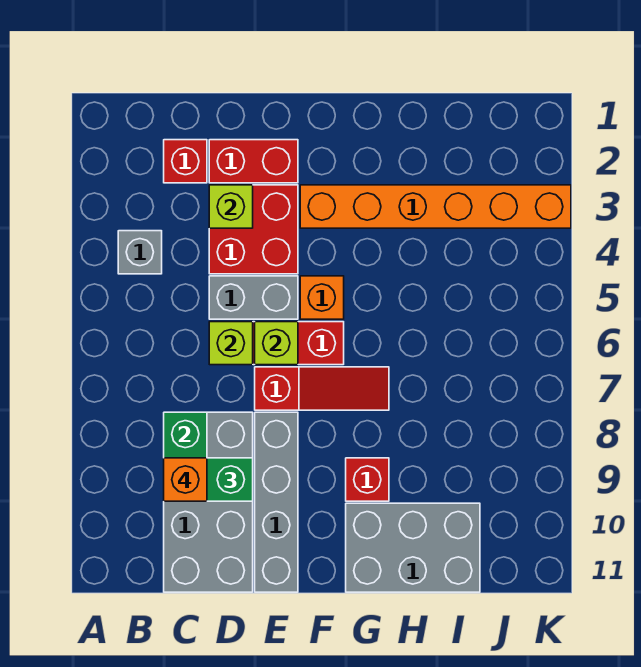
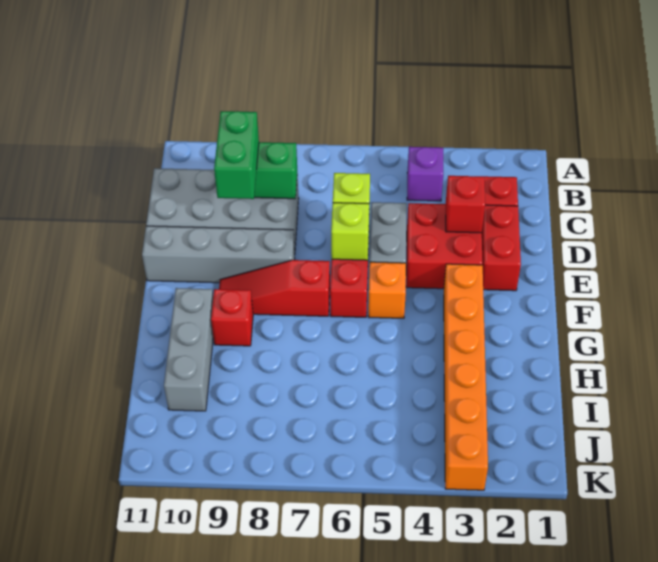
grey 1x1 brick [118,231,162,274] -> purple 1x1 brick [407,147,443,201]
orange 1x1 brick [164,458,207,501] -> none
lime 1x1 brick [209,185,253,228] -> red 1x1 brick [446,176,485,233]
red 1x3 slope [255,367,389,410] -> red 1x3 slope turned to [219,260,330,316]
grey 2x3 brick [346,503,480,592] -> grey 1x3 brick [164,288,213,411]

